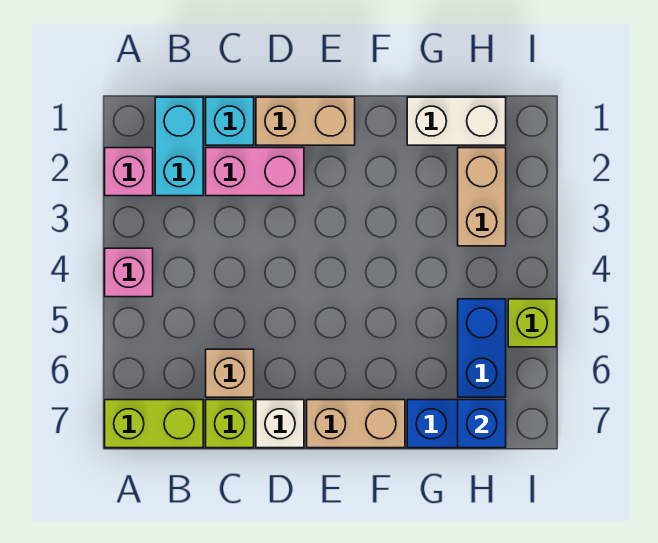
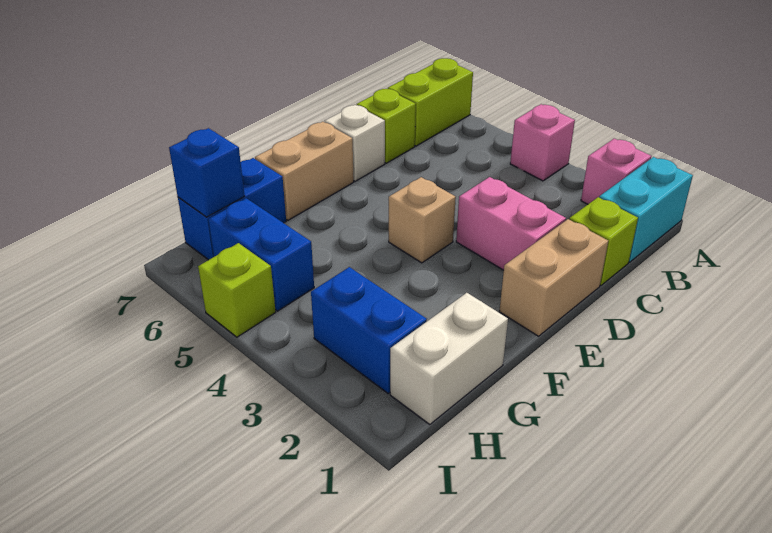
cyan 1x2 brick [155,97,203,196] -> cyan 1x2 brick turned to [599,157,693,262]
cyan 1x1 brick [206,97,254,145] -> lime 1x1 brick [569,197,638,286]
pink 1x2 brick [206,148,304,196] -> pink 1x2 brick turned to [456,177,566,270]
tan 1x1 brick [206,349,254,397] -> tan 1x1 brick moved to [389,177,456,263]
tan 1x2 brick [458,148,506,246] -> blue 1x2 brick [311,267,427,393]

